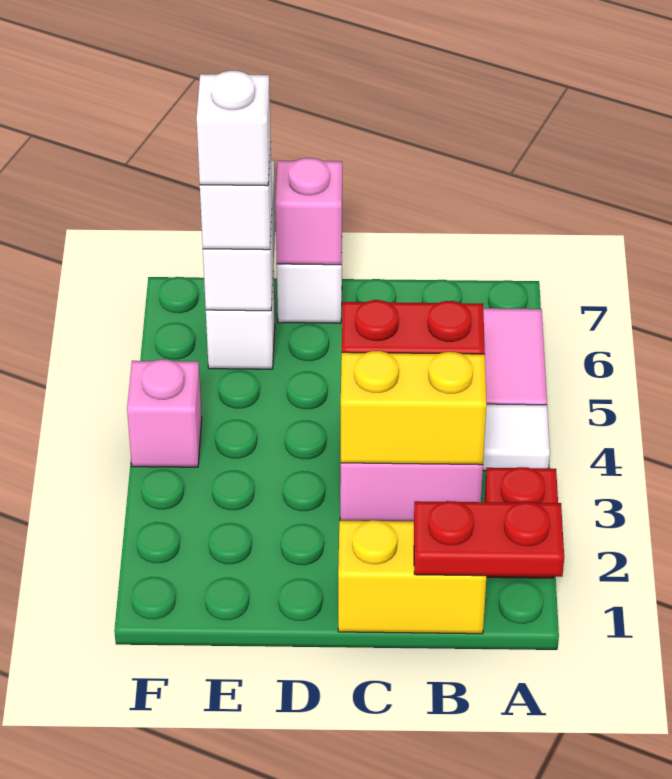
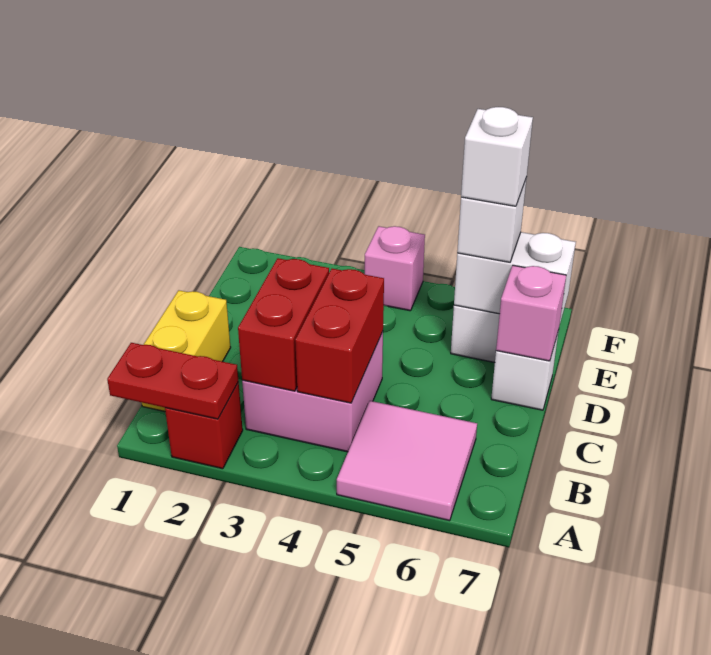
red 1x2 plate [414,501,564,577] -> red 1x2 plate turned to [107,343,238,419]
white 1x1 tile [483,404,550,471] -> none
yellow 1x2 brick [341,351,487,465] -> red 1x2 brick [238,258,329,391]

